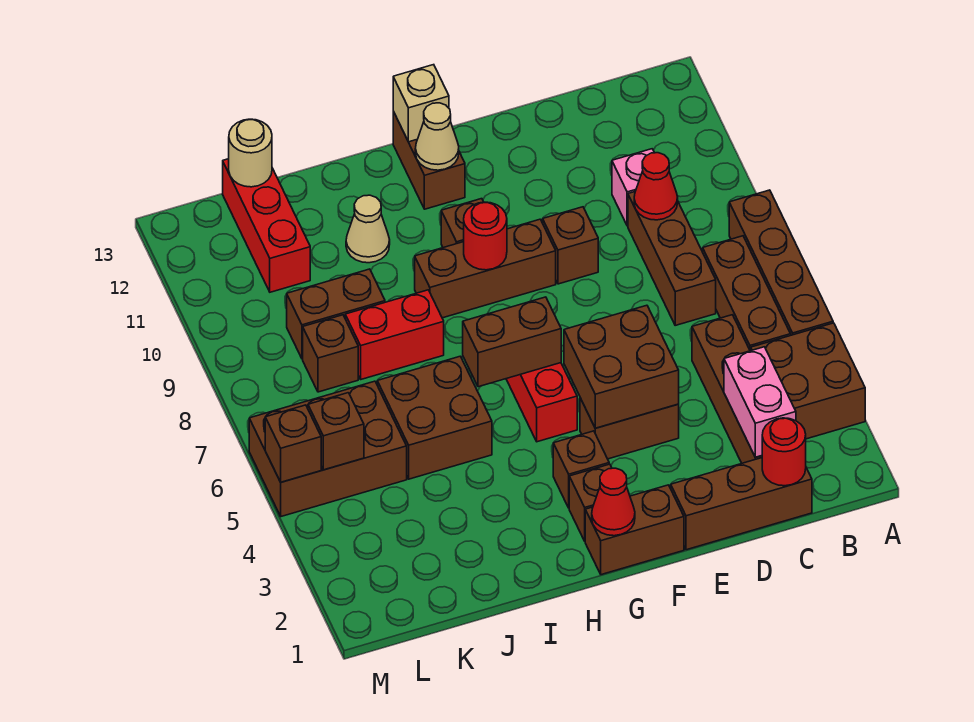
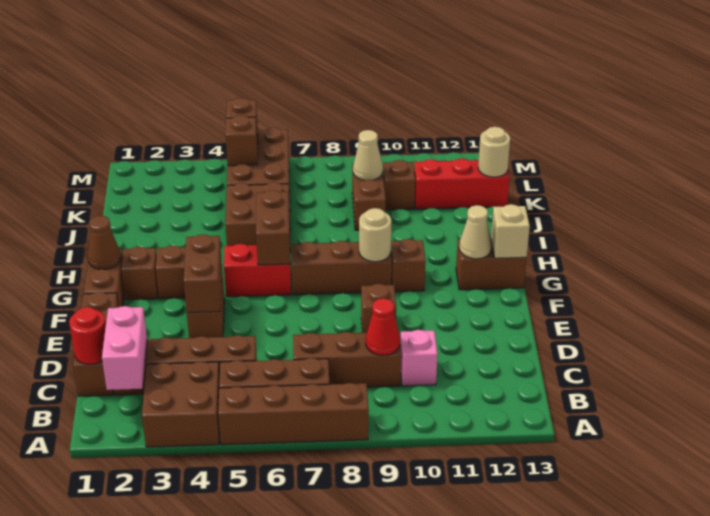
pink 1x2 brick [724,347,796,457] -> pink 1x2 brick turned to [102,306,147,390]
brown 2x2 brick [564,305,679,428] -> brown 1x2 brick [184,234,222,313]
brown 1x3 brick [415,219,556,318] -> brown 1x3 brick turned to [291,241,392,295]
red 1x1 cone [592,468,635,536] -> brown 1x1 cone [88,216,121,270]
red 1x1 round brick [464,202,507,270] -> tan 1x1 round brick [359,208,391,262]
red 1x2 brick [345,290,444,379] -> none
tan 1x1 cone [346,195,390,263] -> tan 1x1 cone moved to [353,130,383,180]
brown 1x1 brick [303,315,358,392] -> brown 1x1 brick moved to [383,160,415,210]

